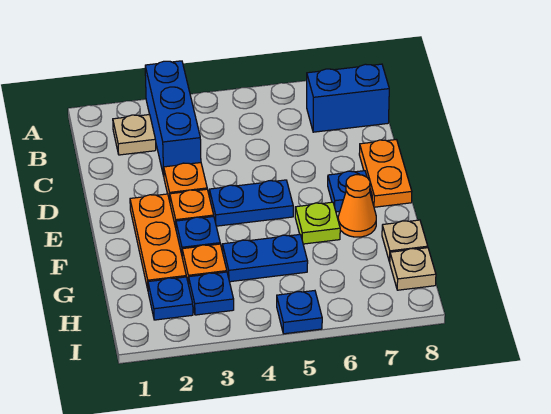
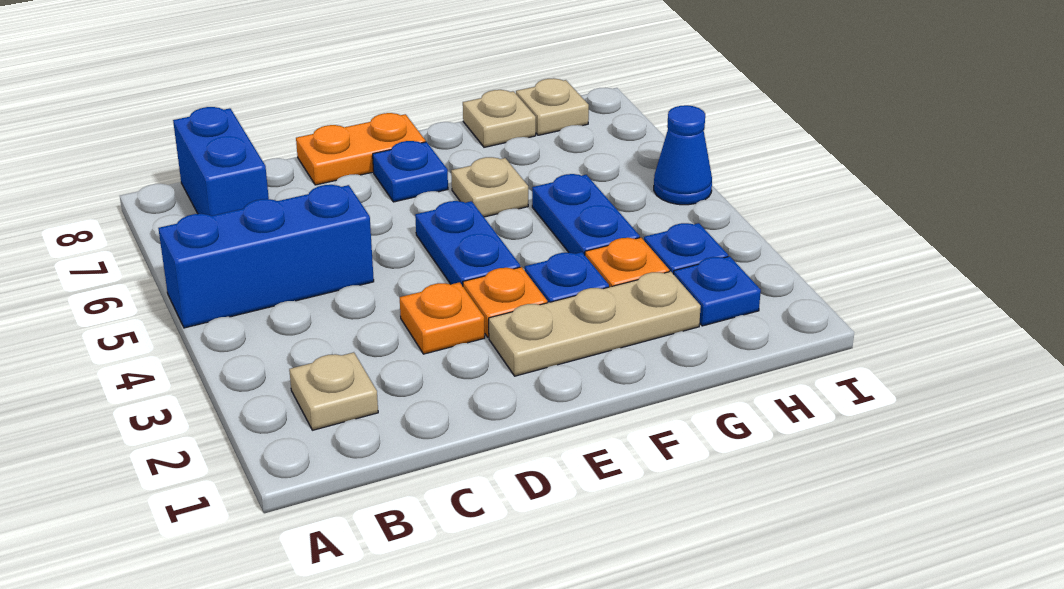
blue 1x3 brick [145,61,201,176] -> blue 1x3 brick moved to [158,185,374,328]
orange 1x3 plate [130,194,186,289] -> tan 1x3 plate [489,271,701,376]
lime 1x1 plate [295,202,340,244] -> tan 1x1 plate [451,157,528,217]
orange 1x1 cone [338,175,376,237] -> none
blue 1x1 plate [277,291,322,334] -> blue 1x1 cone [654,105,712,205]

